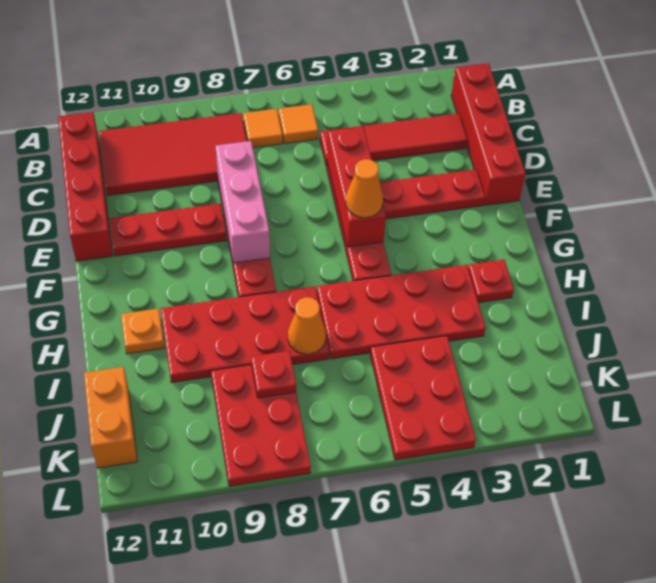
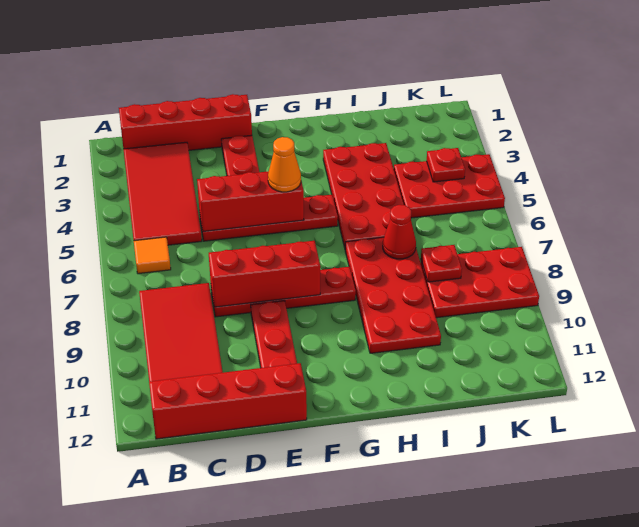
orange 1x1 tile [243,109,283,147] -> none
red 1x4 tile [320,114,467,167] -> red 2x4 tile [124,142,202,245]
pink 1x3 brick [216,141,270,263] -> red 1x3 brick [209,241,320,307]
red 1x1 plate [468,260,514,303] -> red 1x1 plate moved to [427,148,465,182]
orange 1x1 plate [121,309,164,354] -> none
orange 1x1 cone [288,297,326,354] -> red 1x1 cone [383,205,416,259]
orange 1x2 brick [84,367,137,468] -> none

